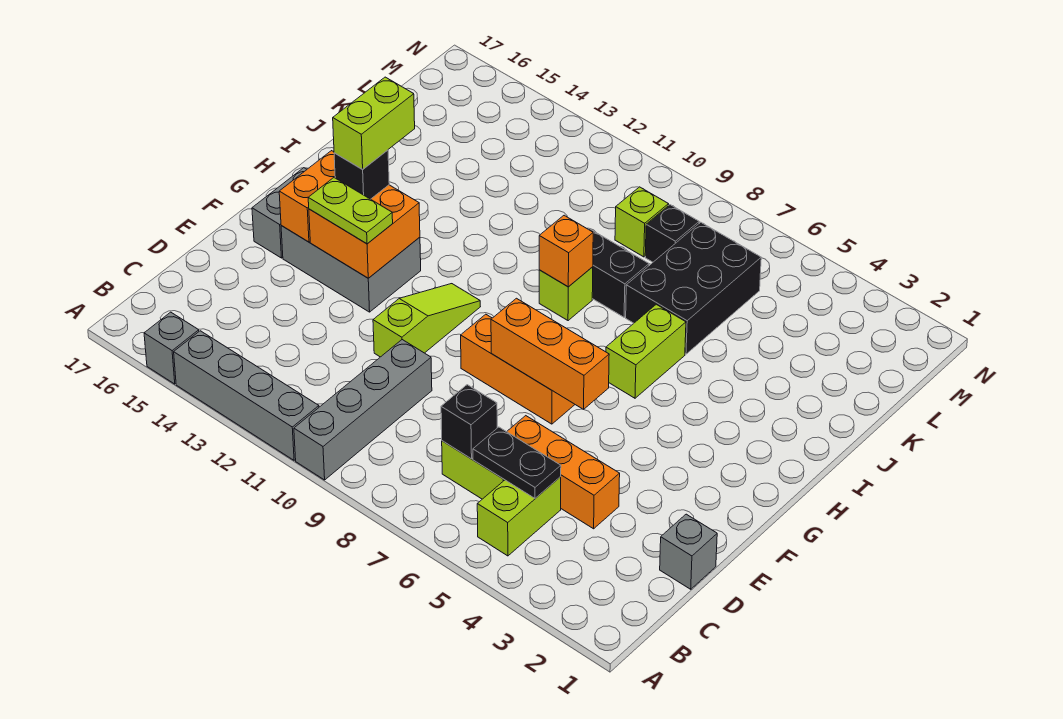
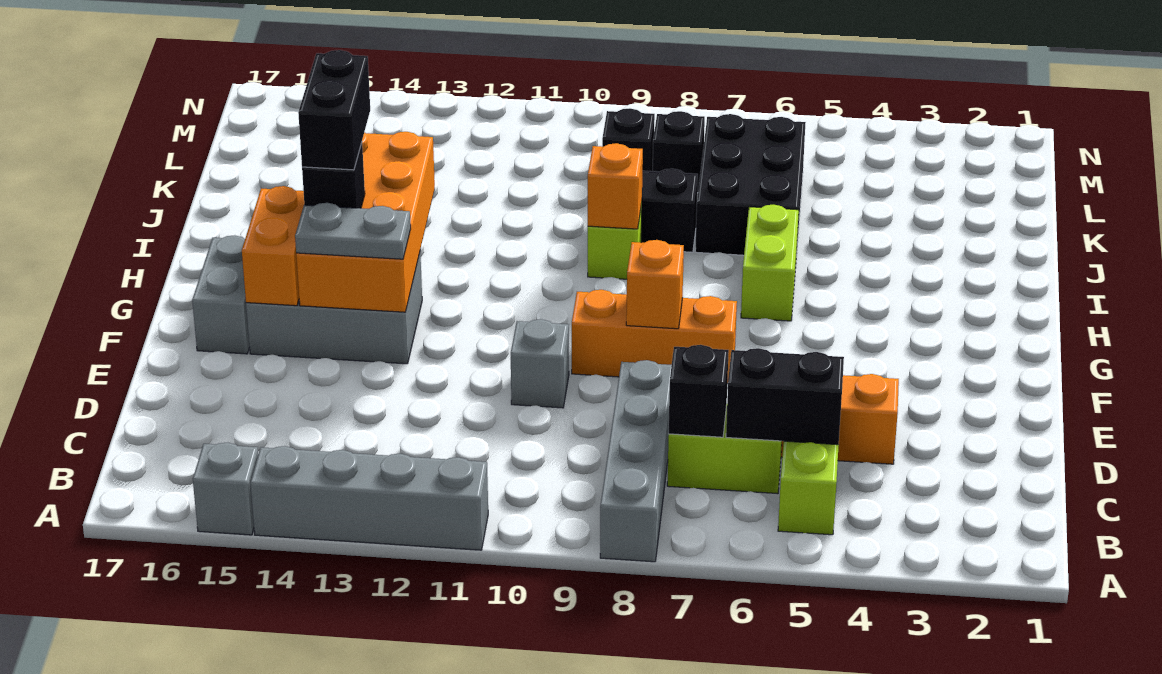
grey 1x4 brick [294,340,432,480] -> grey 1x4 brick moved to [600,360,672,562]
black 1x2 plate [473,427,561,498] -> black 1x2 brick [726,348,844,445]
grey 1x1 brick [660,514,717,589] -> grey 1x1 brick moved to [511,319,569,408]
lime 1x3 slope [373,284,480,357] -> none
orange 1x3 brick [491,298,609,409] -> orange 1x1 brick [626,240,684,329]
orange 2x2 brick [309,185,420,278] -> orange 2x4 brick [296,132,435,312]
lime 1x2 plate [308,178,393,244] -> grey 1x2 plate [295,203,411,259]
lime 1x2 brick [333,77,415,169] -> black 1x2 brick [298,50,370,170]
lime 1x1 brick [615,187,669,257] -> black 1x1 brick [602,108,655,171]

